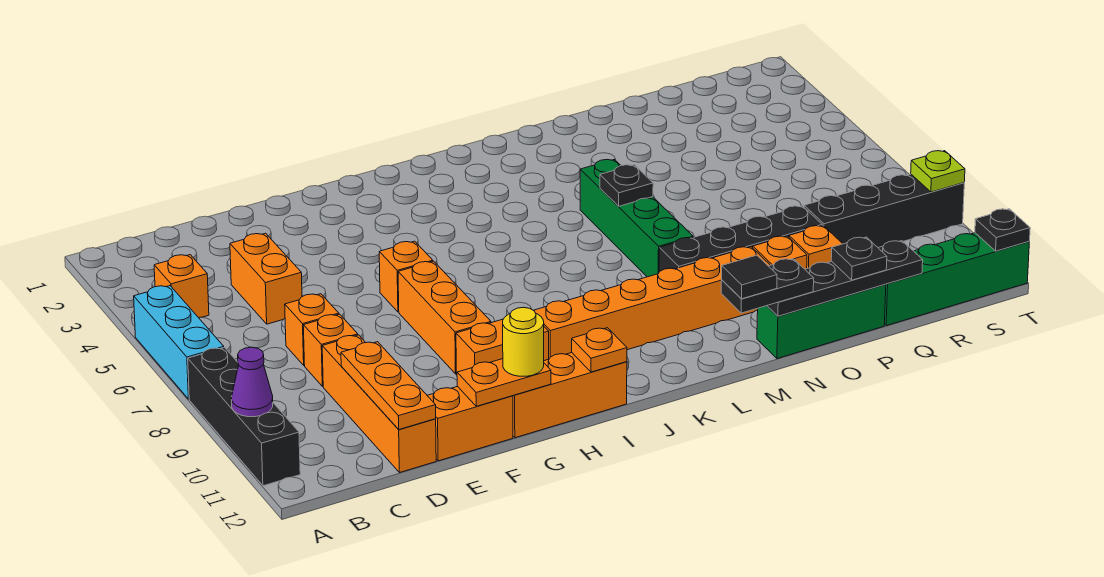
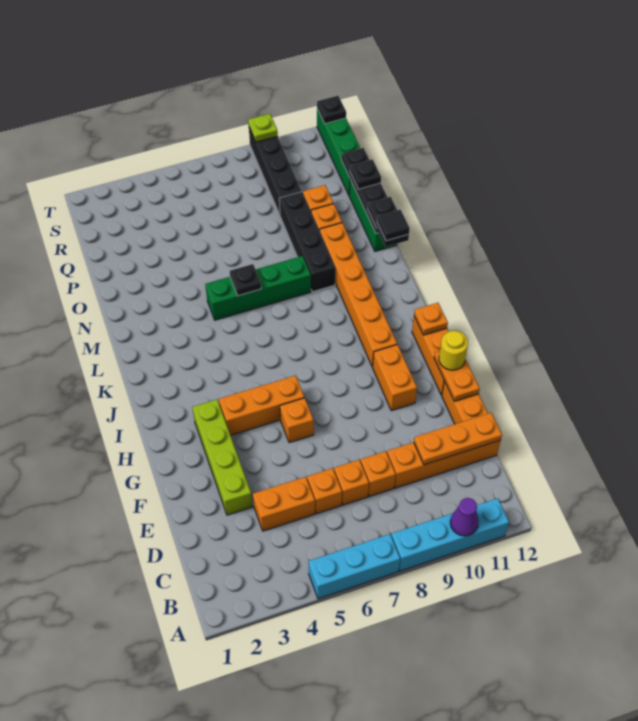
black 1x4 brick [188,348,300,486] -> cyan 1x4 brick [391,498,509,571]
orange 1x1 brick [154,255,209,318] -> orange 1x1 brick moved to [307,468,342,514]
none -> lime 1x4 brick [192,400,252,515]
orange 1x3 brick [398,261,491,374] -> orange 1x3 brick moved to [219,376,304,435]

